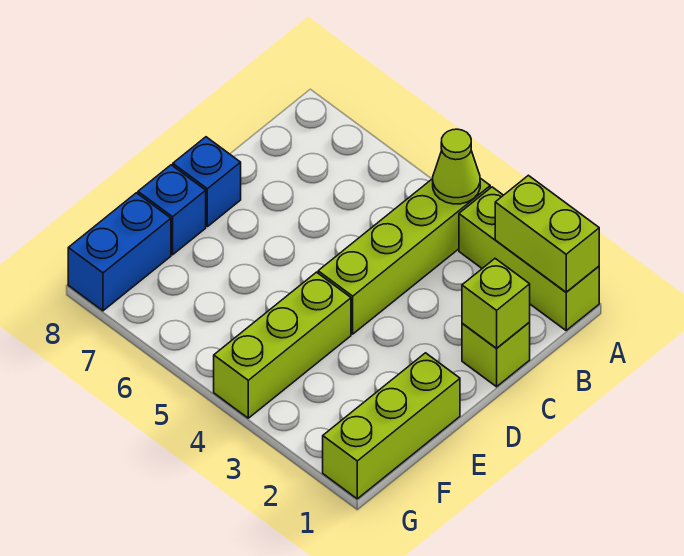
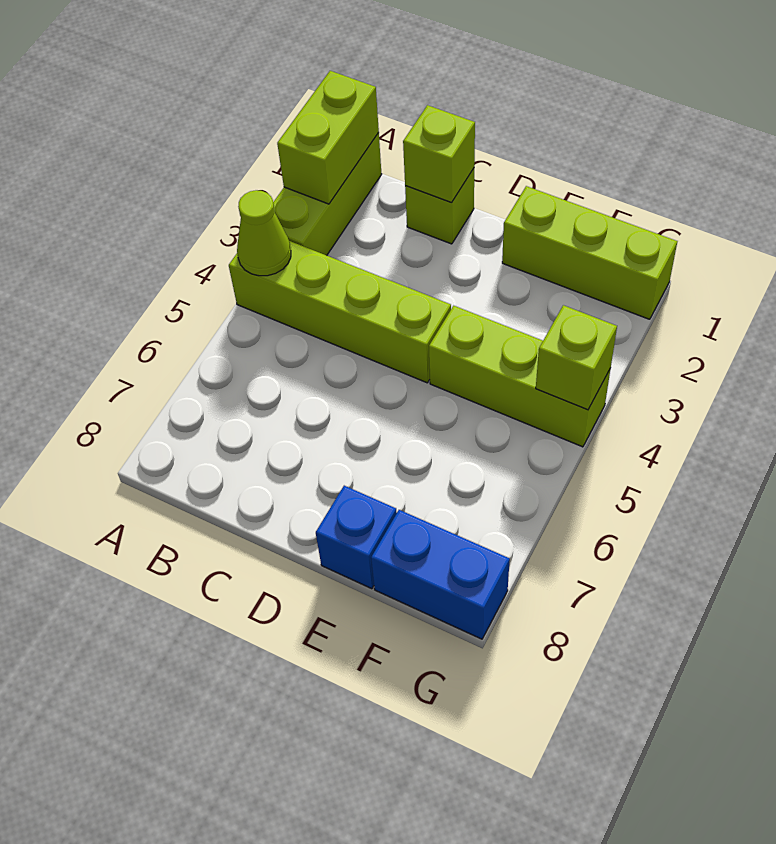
blue 1x1 brick [173,137,241,227] -> none
none -> lime 1x1 brick [536,305,617,410]

